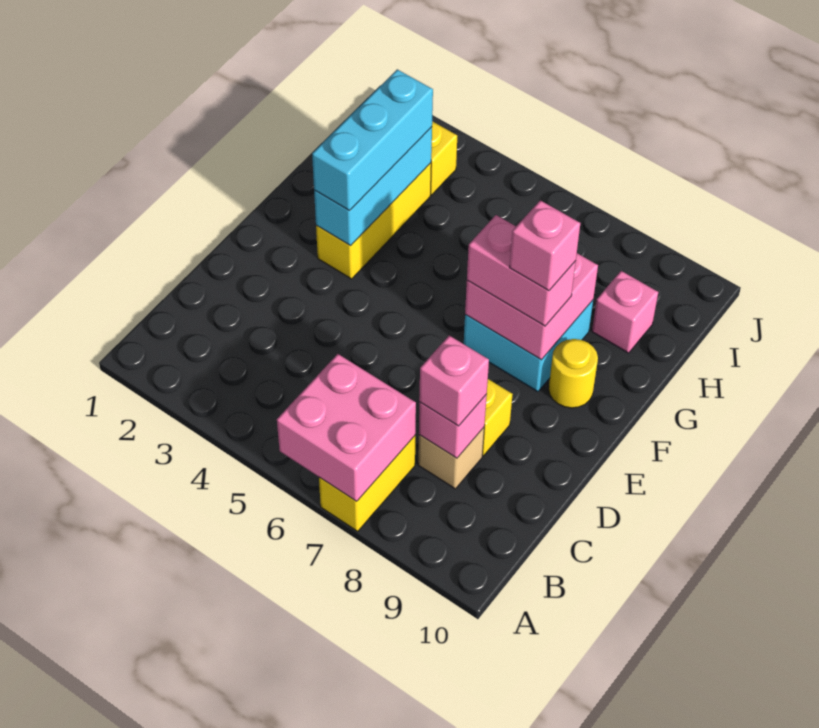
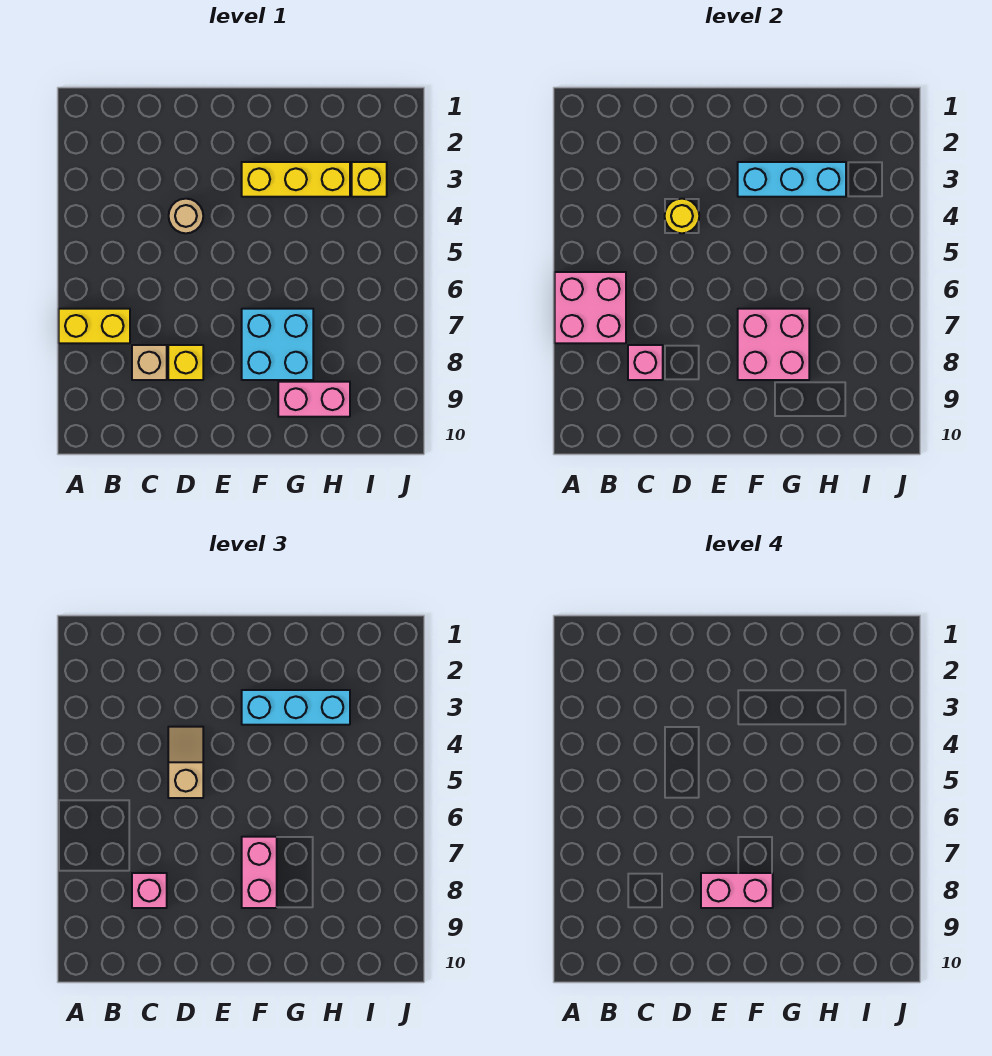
none -> tan 1x1 round brick [169,199,203,233]
none -> tan 1x2 slope [168,727,203,798]
pink 1x1 brick [510,200,580,291] -> pink 1x2 brick [701,873,773,908]
yellow 1x1 round brick [549,339,598,408] -> yellow 1x1 round brick moved to [665,199,699,233]
pink 1x1 brick [592,271,658,353] -> pink 1x2 brick [278,382,350,417]

